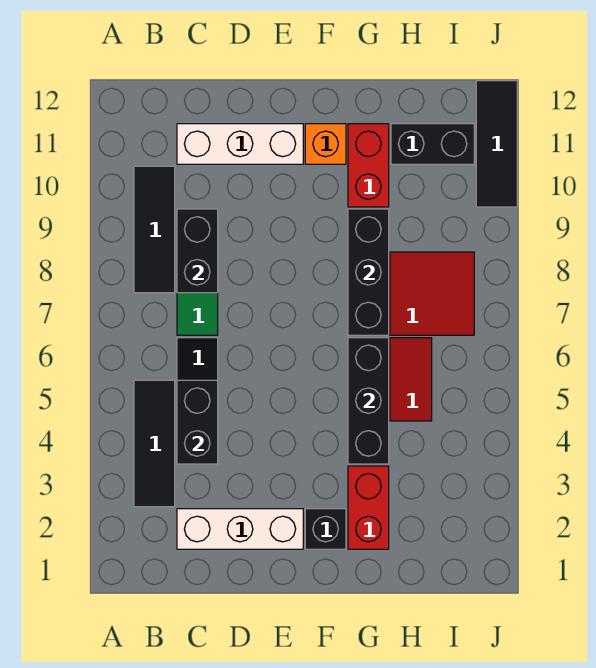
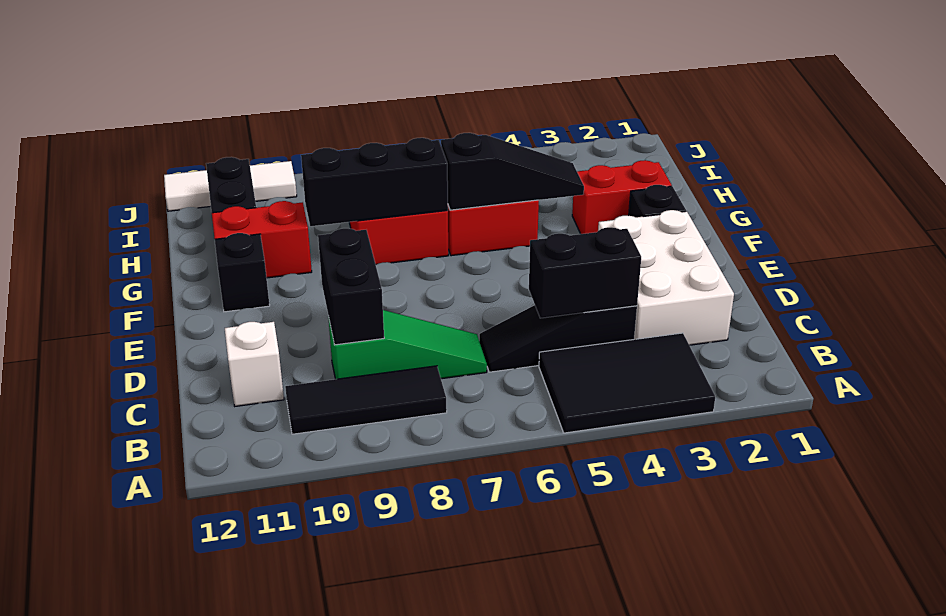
black 1x3 tile [134,380,175,507] -> black 2x3 tile [539,333,715,433]
white 1x3 brick [177,509,303,549] -> white 2x3 brick [598,210,734,345]
black 1x2 brick [177,209,218,293] -> black 1x2 brick turned to [318,228,384,345]
white 1x3 brick [177,124,303,164] -> white 1x1 brick [225,322,284,406]
orange 1x1 brick [305,124,346,164] -> black 1x1 brick [215,233,270,312]
black 1x3 brick [348,338,389,464] -> black 1x3 slope [441,133,584,210]
black 1x3 tile [476,81,517,207] -> white 1x3 tile [164,161,297,211]

